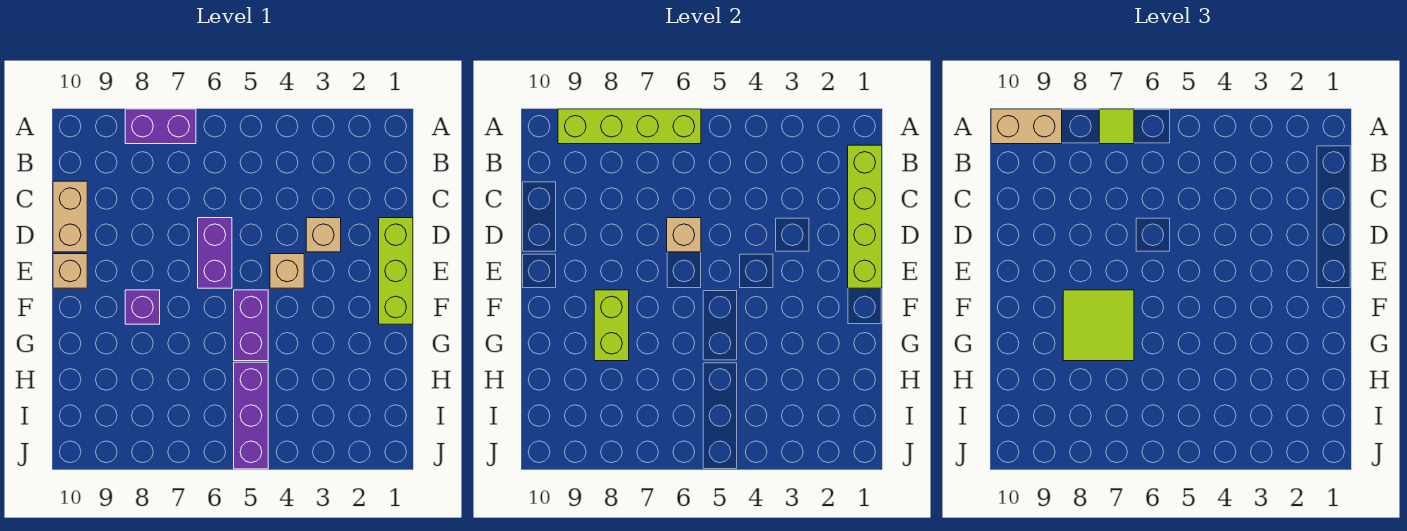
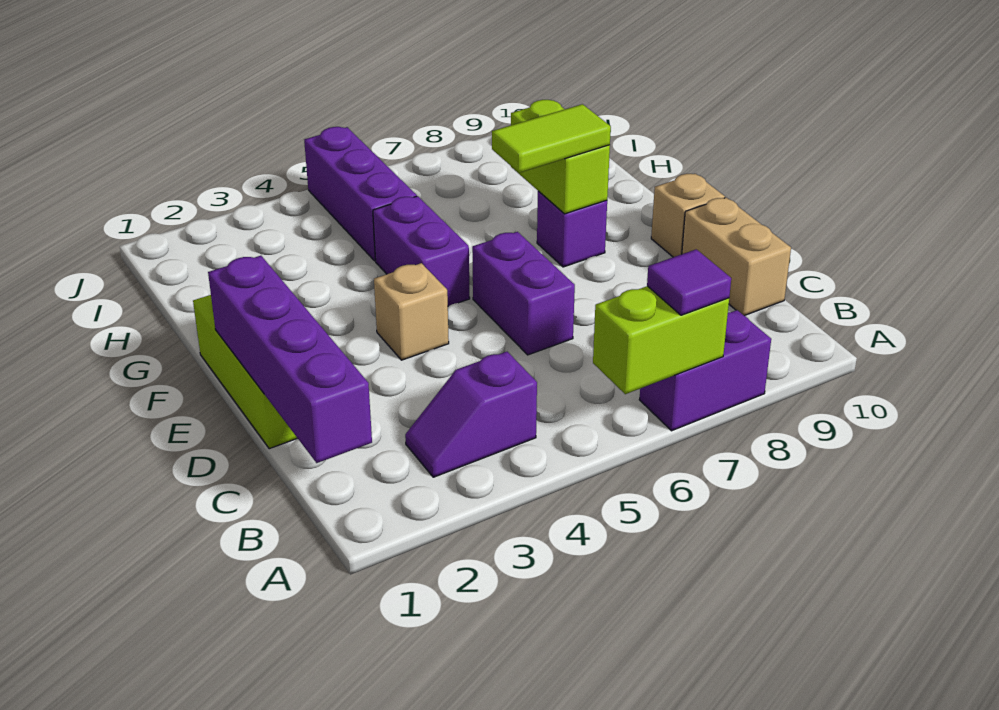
lime 1x4 brick [558,109,701,144] -> lime 1x2 brick [593,286,729,394]
lime 1x1 tile [1099,109,1134,144] -> purple 1x1 tile [647,249,731,315]
tan 1x2 brick [991,109,1062,144] -> none
lime 1x4 brick [848,145,882,288] -> purple 1x4 brick [208,256,372,463]
none -> purple 1x2 slope [405,352,537,477]
tan 1x1 brick [306,218,341,252] -> none
tan 1x1 brick [667,218,701,252] -> none
lime 2x2 tile [1063,290,1134,361] -> lime 1x2 tile [492,104,611,173]

